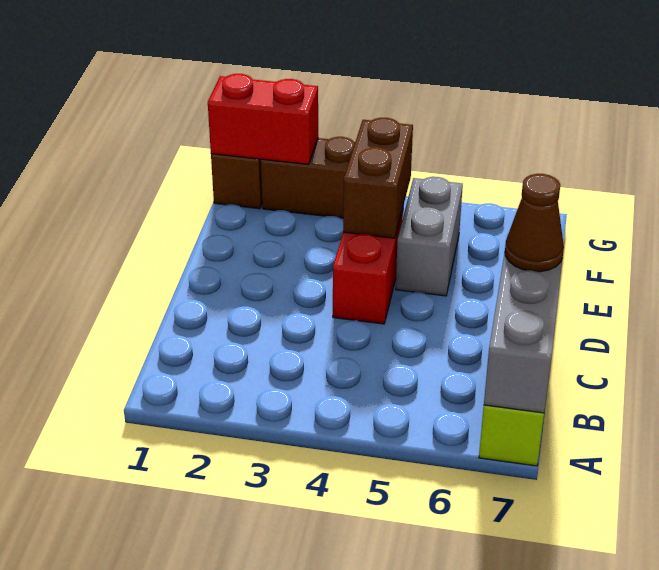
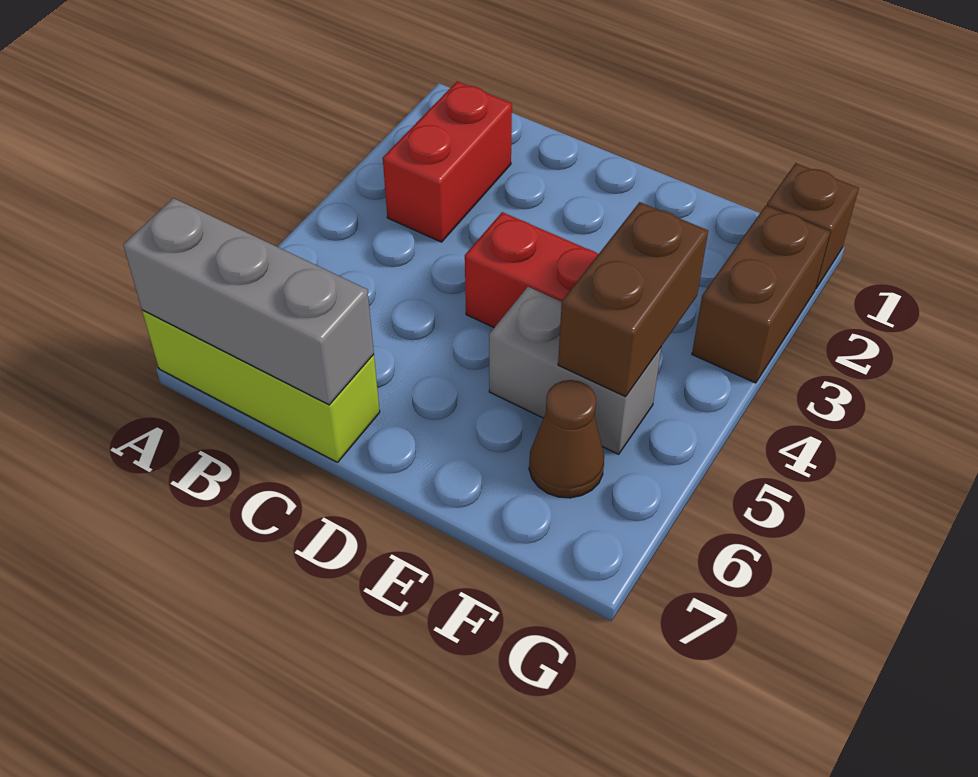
brown 1x1 cone [505,174,564,272] -> brown 1x1 cone moved to [529,380,604,498]
brown 1x2 brick [343,118,413,238] -> brown 1x2 brick turned to [558,202,708,397]
red 1x2 brick [208,74,318,164] -> red 1x2 brick moved to [383,82,512,242]

